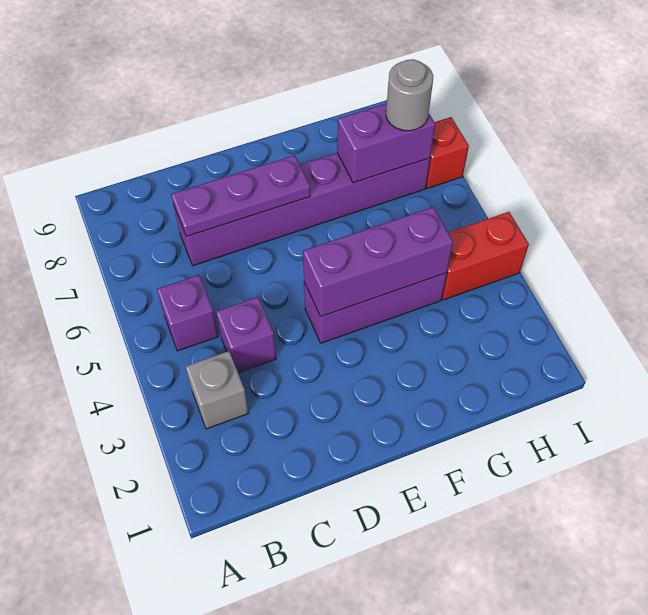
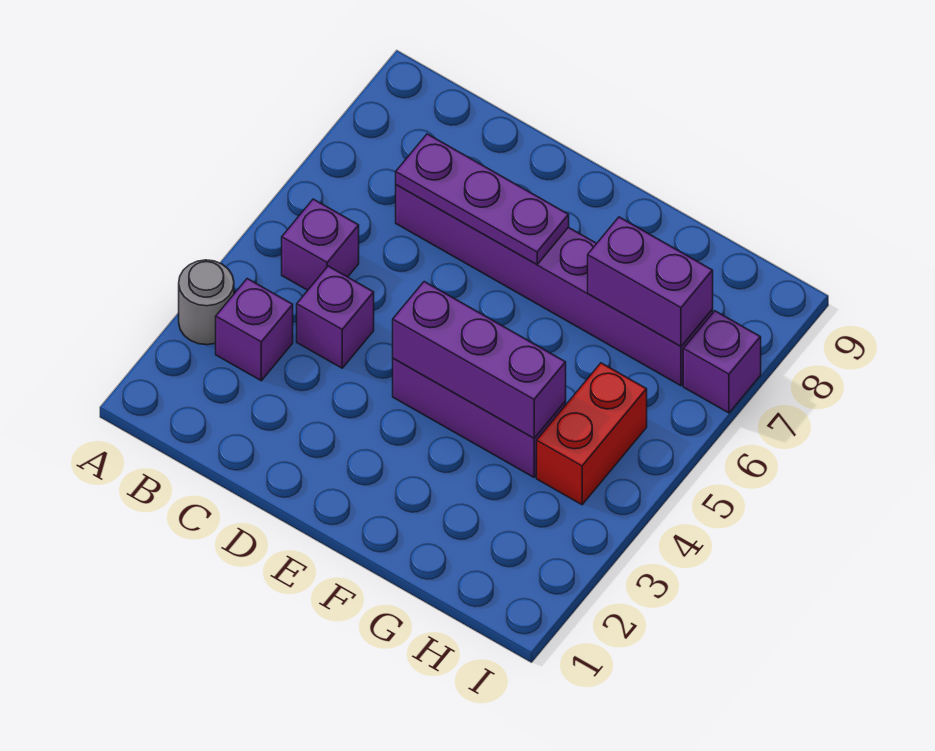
grey 1x1 brick [186,351,249,429] -> purple 1x1 brick [216,279,293,381]
red 1x2 brick [442,212,529,300] -> red 1x2 brick turned to [537,363,647,505]
grey 1x1 round brick [386,59,433,131] -> grey 1x1 round brick moved to [179,260,234,345]
red 1x1 brick [426,117,469,188] -> purple 1x1 brick [683,311,761,413]

